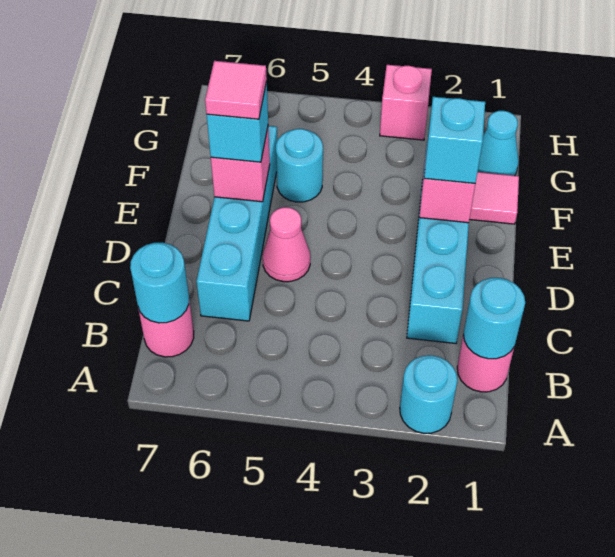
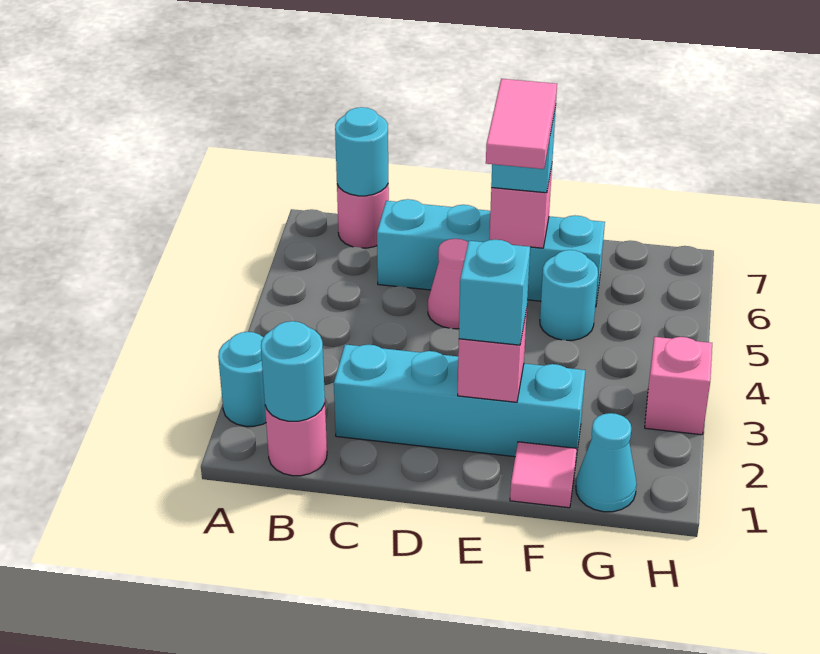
pink 1x1 tile [205,61,267,119] -> pink 1x2 tile [486,79,557,169]

